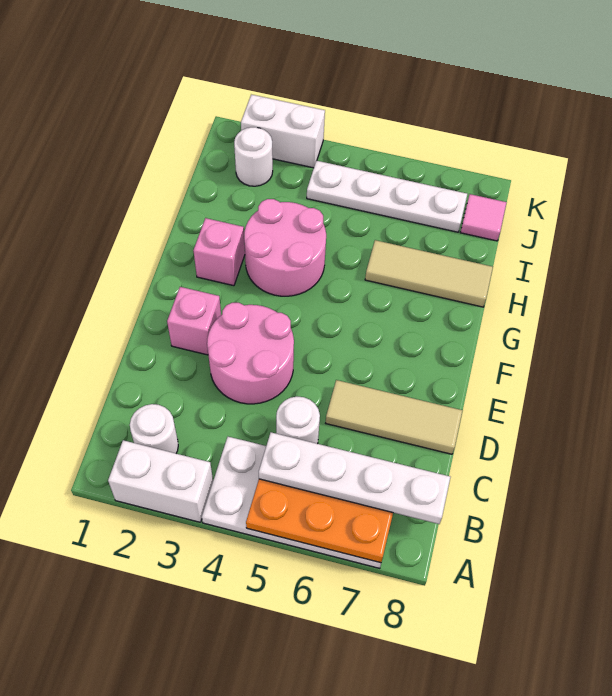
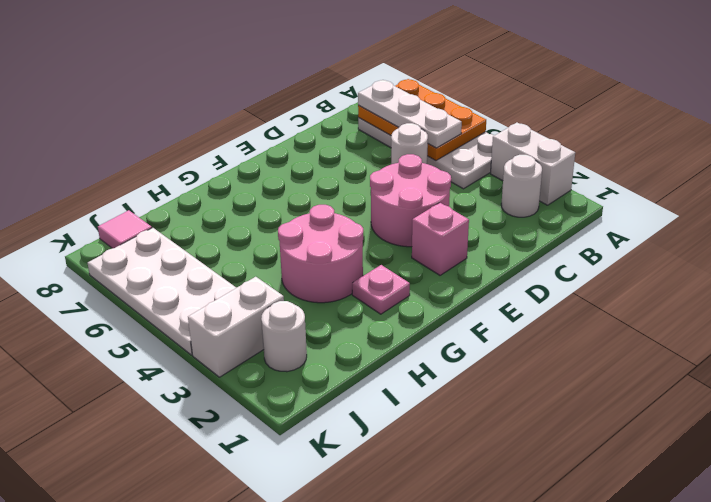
white 1x4 plate [259,432,450,524] -> white 1x3 plate [358,80,462,148]
tan 1x3 tile [326,380,463,454] -> none
pink 1x1 brick [193,218,245,286] -> pink 1x1 plate [352,265,410,314]
tan 1x3 tile [365,240,493,307] -> none
white 1x4 plate [307,161,467,232] -> white 2x4 plate [87,228,236,355]
white 1x2 brick [241,95,325,168] -> white 1x2 brick turned to [188,277,284,377]

